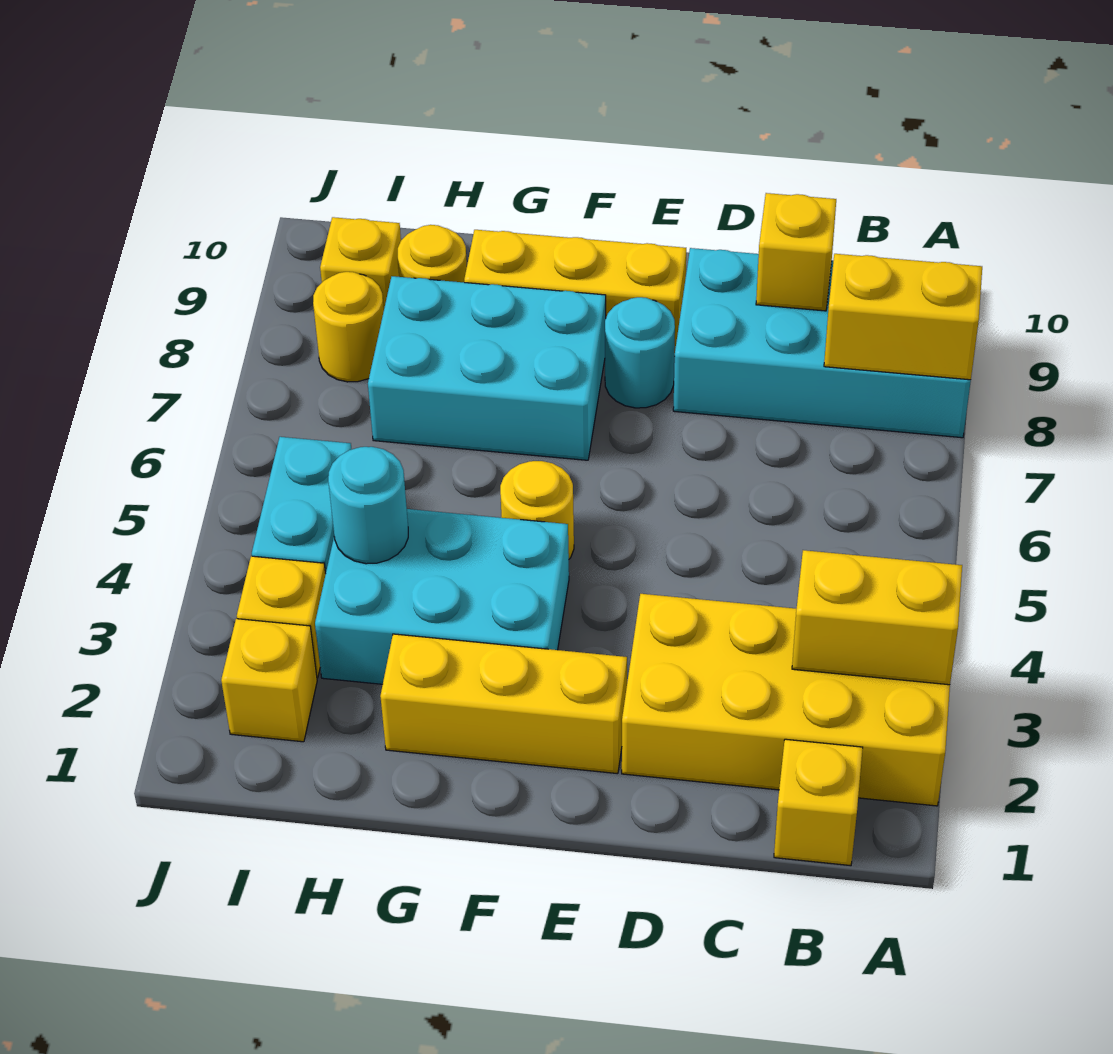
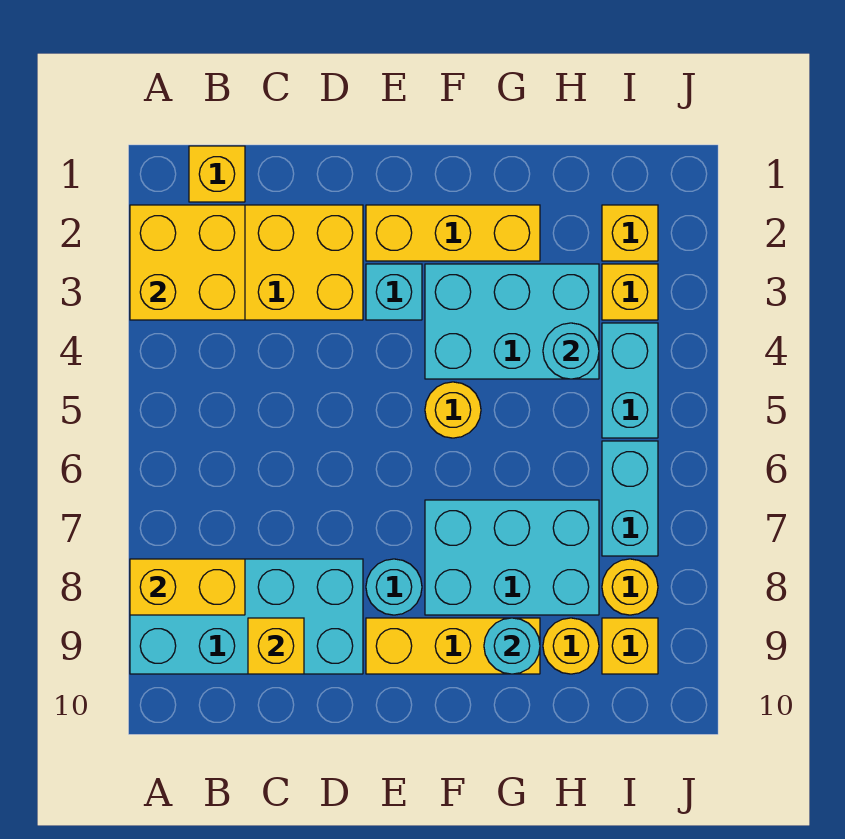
yellow 1x2 brick [792,550,962,685] -> yellow 2x2 brick [130,205,245,320]
none -> cyan 1x1 brick [366,264,422,320]
none -> cyan 1x1 round brick [484,618,540,674]
none -> cyan 1x2 brick [602,441,658,556]

